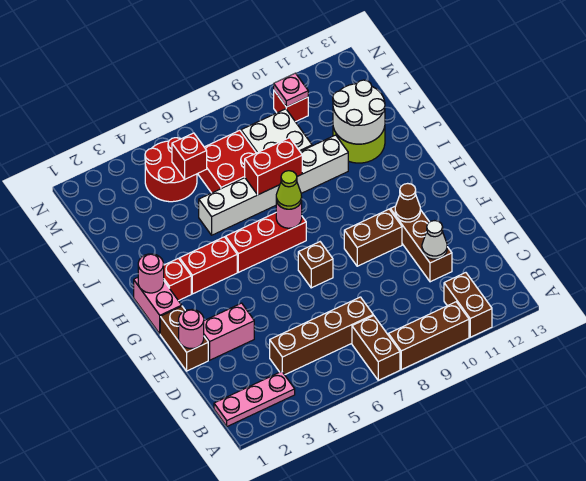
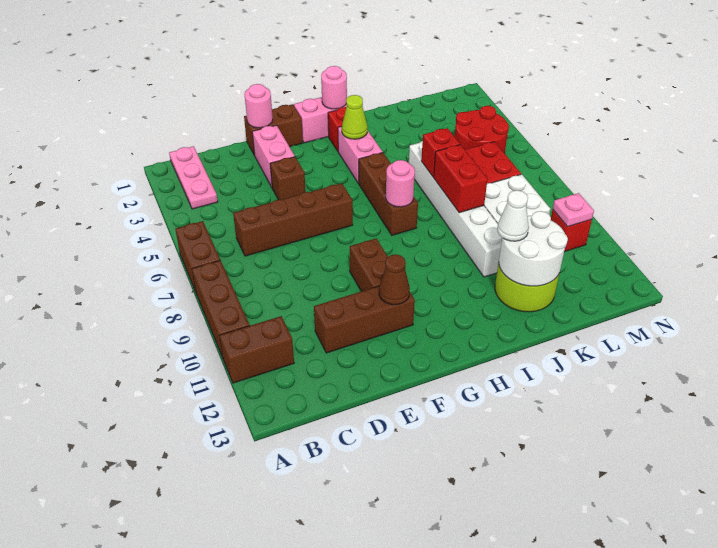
brown 1x2 brick [352,315,400,380] -> brown 1x2 brick turned to [175,221,220,291]
brown 1x4 brick [270,297,373,375] -> brown 1x4 brick turned to [233,183,353,256]
white 1x1 cone [422,221,447,259] -> white 1x1 cone moved to [497,190,529,241]
brown 1x1 brick [298,242,333,288] -> brown 1x1 brick moved to [270,157,306,200]
red 1x2 brick [180,237,237,294] -> pink 1x2 brick [338,126,383,183]
red 1x3 brick [226,213,306,272] -> brown 1x3 brick [359,153,418,235]
lime 1x1 cone [276,171,302,209] -> lime 1x1 cone moved to [342,95,368,139]
red 1x1 brick [172,133,207,179] -> red 1x1 brick moved to [421,128,460,177]

